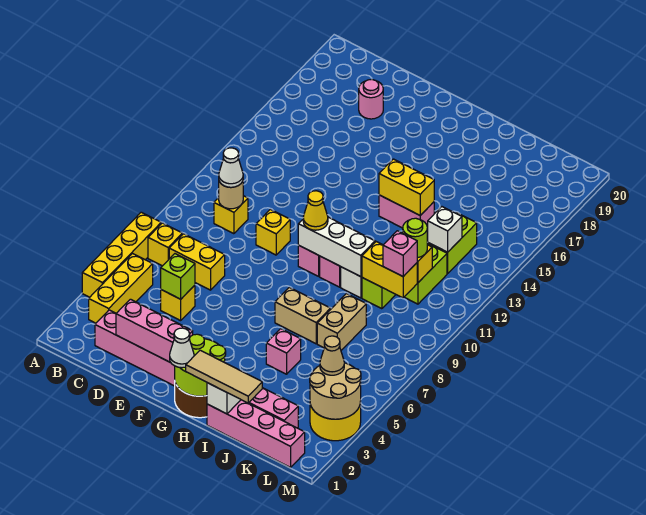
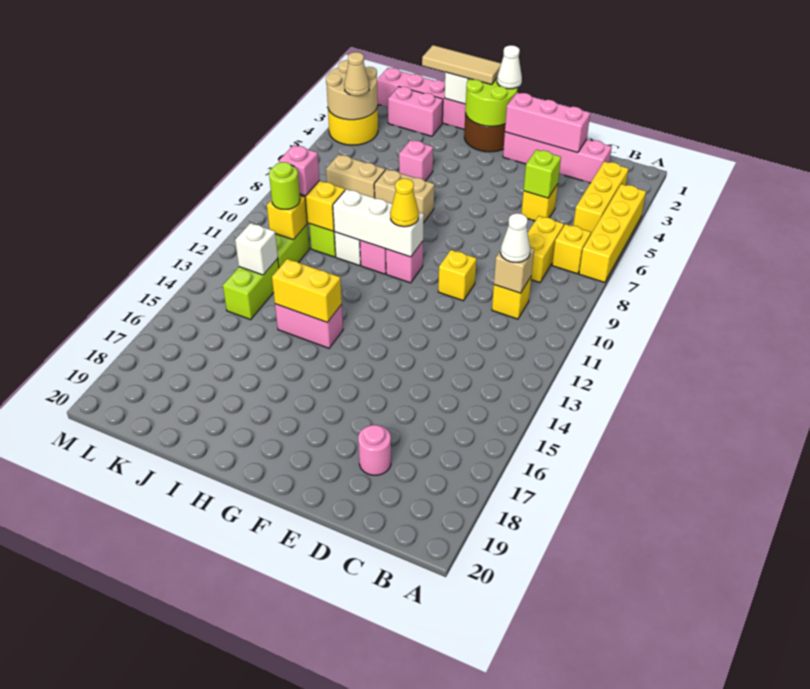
yellow 1x2 brick [169,234,225,290] -> yellow 1x2 brick turned to [528,216,564,283]
tan 1x1 round brick [219,181,243,209] -> tan 1x1 brick [494,247,534,293]
tan 1x2 brick [317,294,366,350] -> tan 1x2 brick turned to [326,154,385,198]

